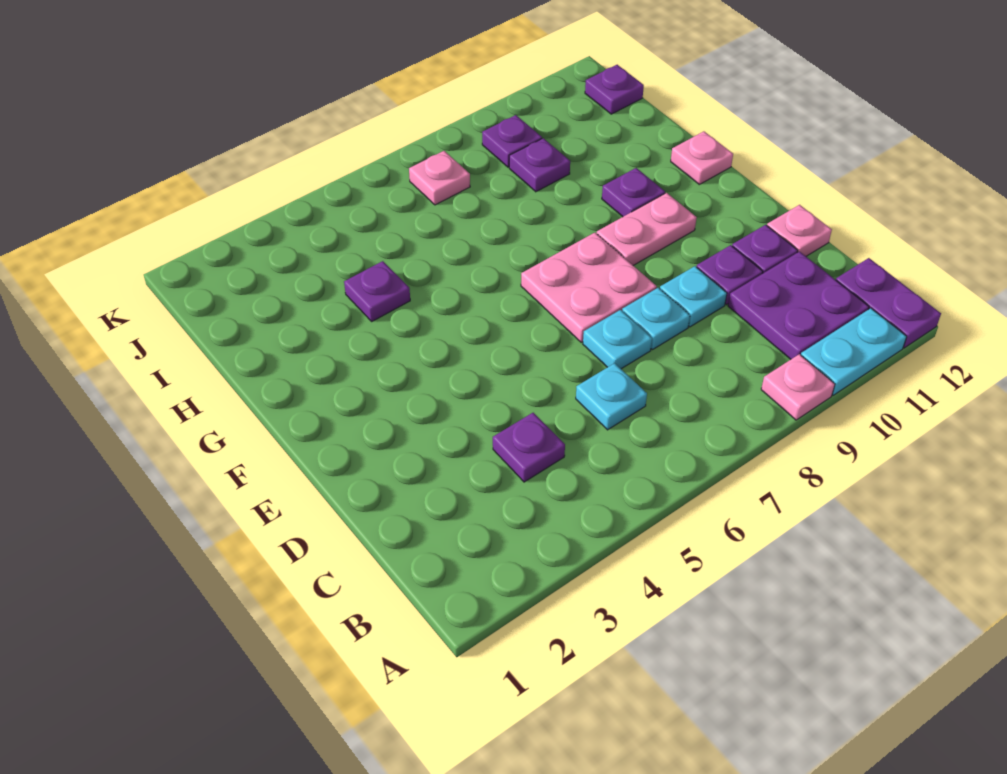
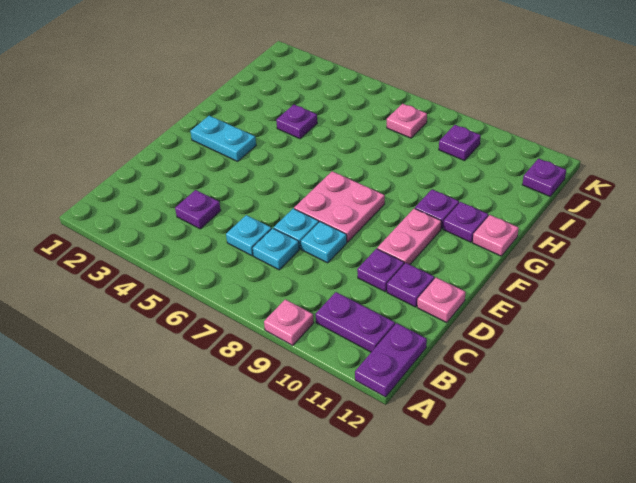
cyan 1x2 plate [801,308,907,395] -> cyan 1x2 plate moved to [190,116,256,161]
purple 2x2 plate [728,252,869,359] -> purple 1x2 plate [316,292,395,352]
cyan 1x1 plate [660,266,727,327] -> cyan 1x1 plate moved to [253,228,299,270]
pink 1x2 plate [597,193,697,265] -> pink 1x2 plate turned to [377,208,441,265]
purple 1x1 plate [509,138,570,192] -> purple 1x1 plate moved to [443,202,488,242]

